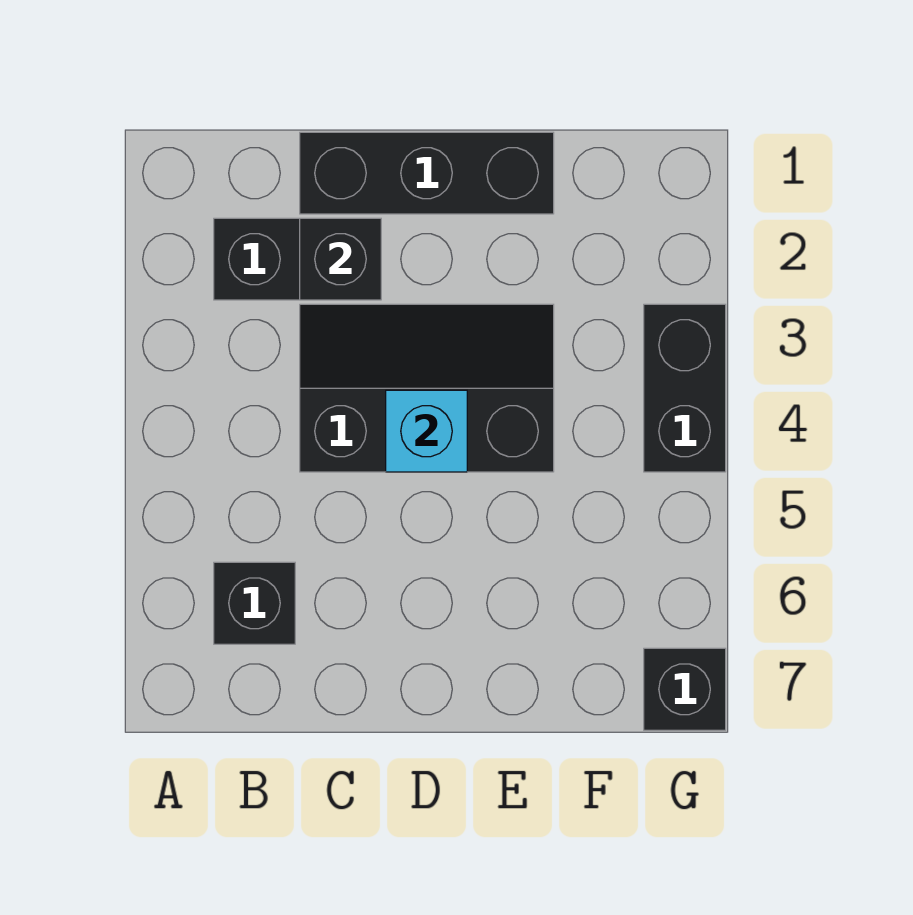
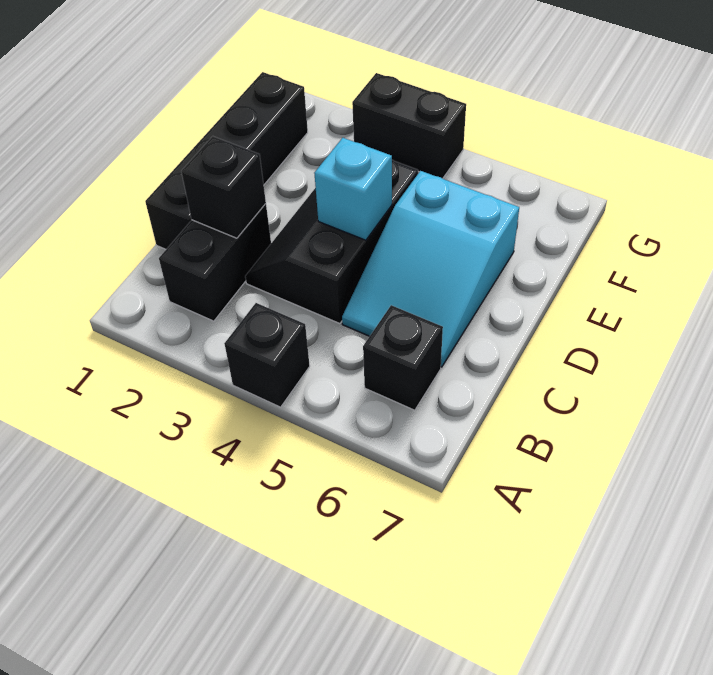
black 1x3 brick [300,132,554,214] -> black 1x4 brick [145,72,308,249]
none -> cyan 2x3 slope [342,171,519,367]
black 1x1 brick [644,648,726,730] -> black 1x1 brick moved to [224,303,310,407]

